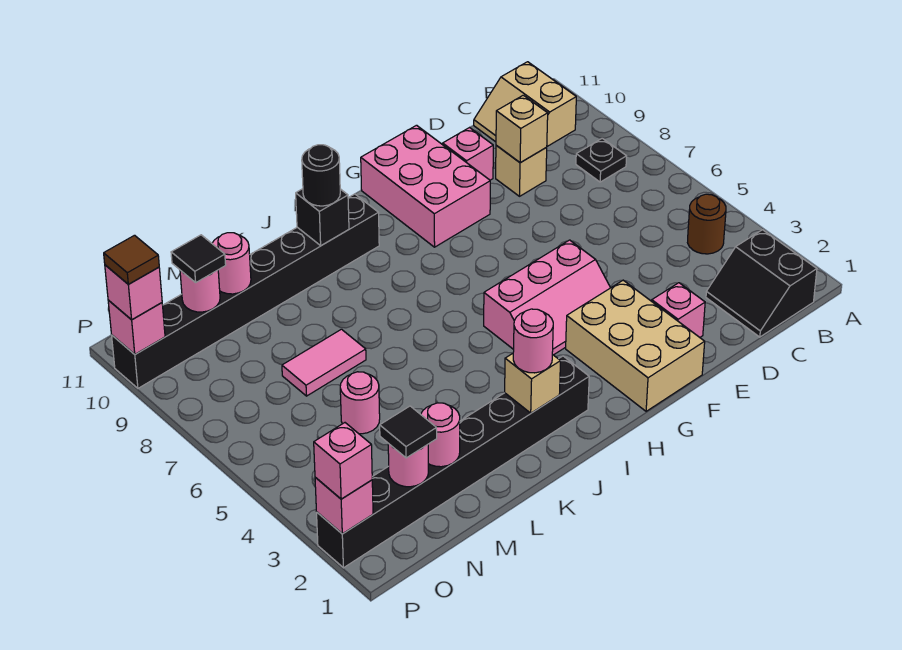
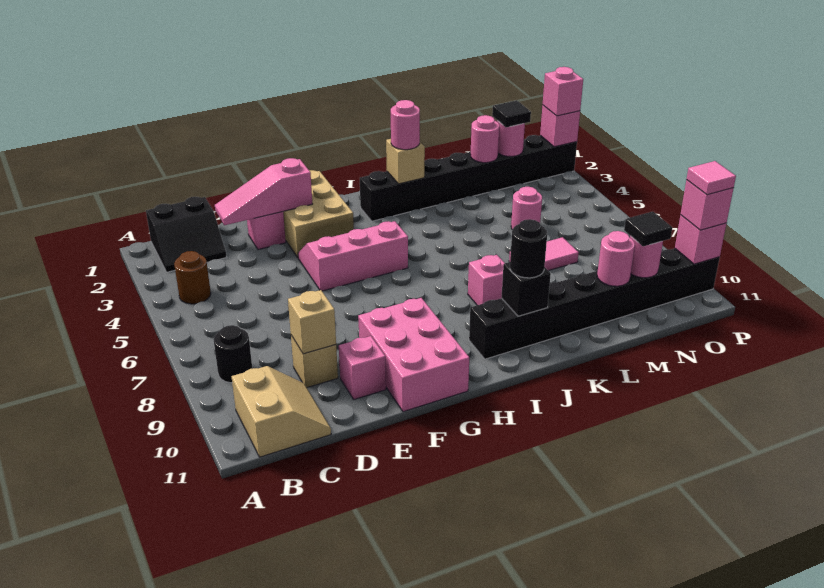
black 2x2 slope [706,230,817,337] -> black 2x2 slope turned to [146,197,227,272]
black 1x1 plate [576,138,627,182] -> black 1x1 round brick [214,325,252,383]
none -> pink 1x3 slope [215,158,312,225]
none -> pink 1x1 brick [468,255,504,305]
brown 1x1 tile [104,235,159,284] -> pink 1x1 tile [687,161,736,195]

